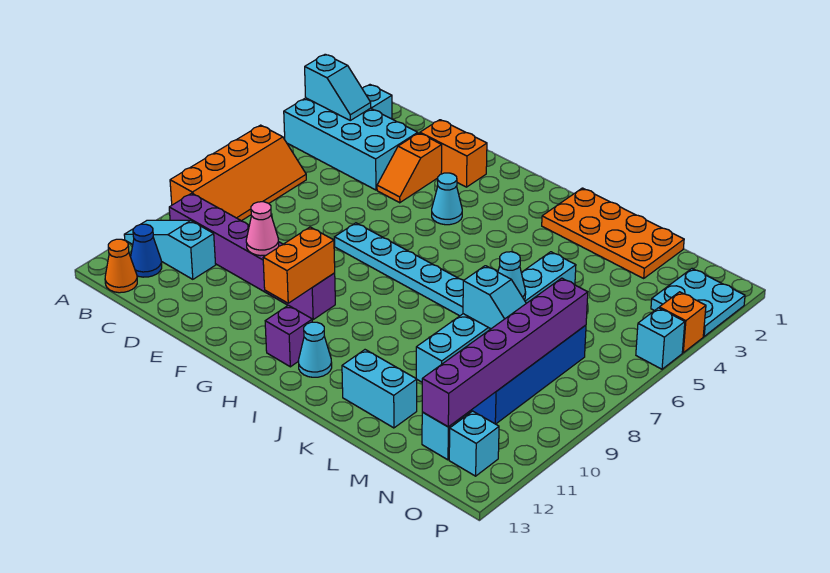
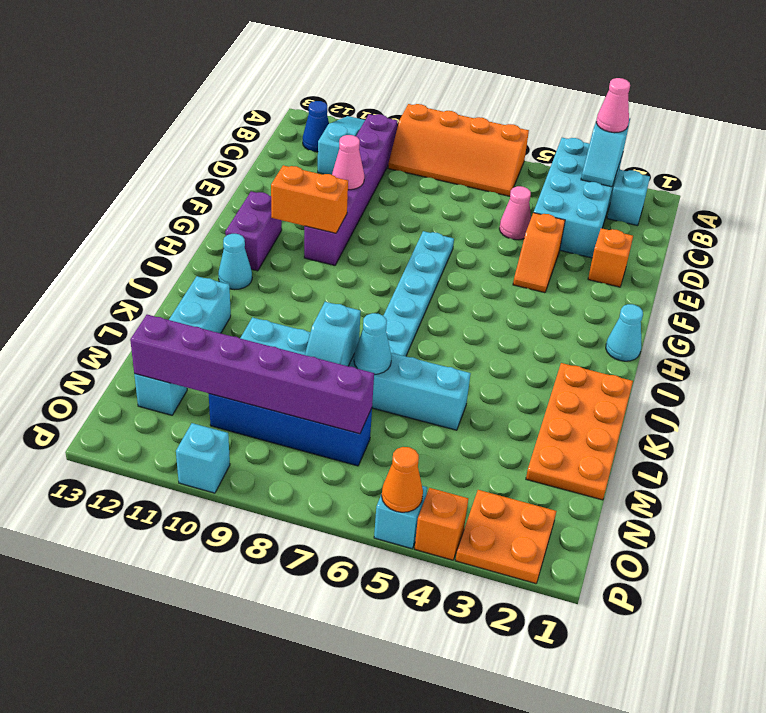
none -> pink 1x1 cone [596,78,630,133]
orange 1x1 cone [105,239,137,293] -> orange 1x1 cone moved to [382,447,423,512]
none -> pink 1x1 cone [499,186,531,240]
orange 1x2 brick [420,120,487,187] -> orange 1x1 brick [588,228,633,287]
orange 1x2 slope [377,133,442,203] -> orange 1x2 slope turned to [513,213,565,293]
cyan 1x1 cone [432,173,462,225] -> cyan 1x1 cone moved to [606,304,643,361]
purple 1x1 brick [265,305,312,367] -> purple 1x2 brick [225,191,282,271]
cyan 2x2 plate [651,269,745,336] -> orange 2x2 plate [455,490,556,584]
cyan 1x1 brick [449,411,499,476] -> cyan 1x1 brick moved to [176,423,230,493]

